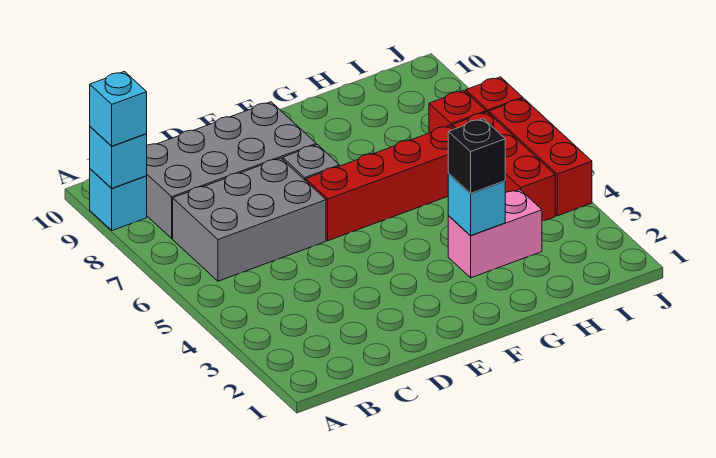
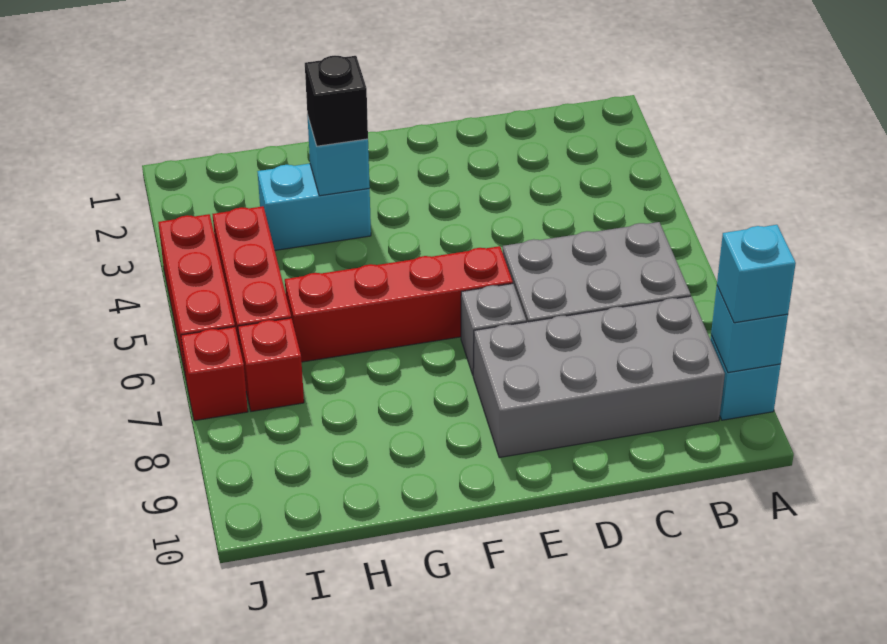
pink 1x2 brick [448,190,542,278] -> cyan 1x2 brick [257,164,371,250]

